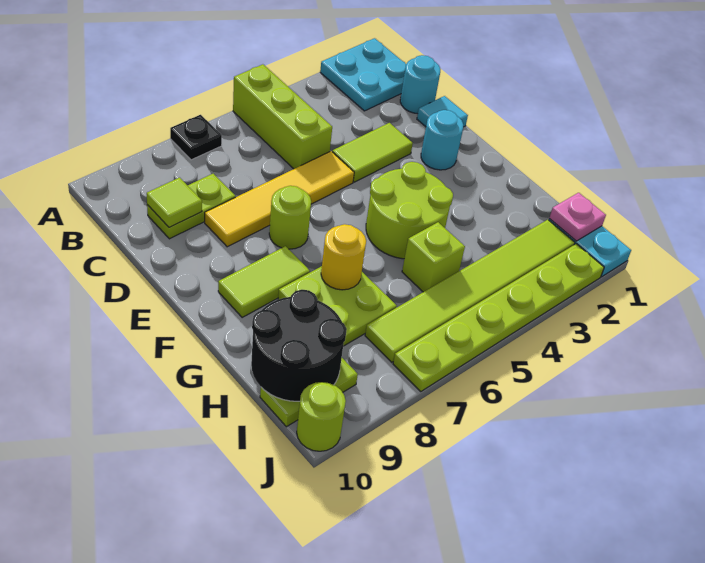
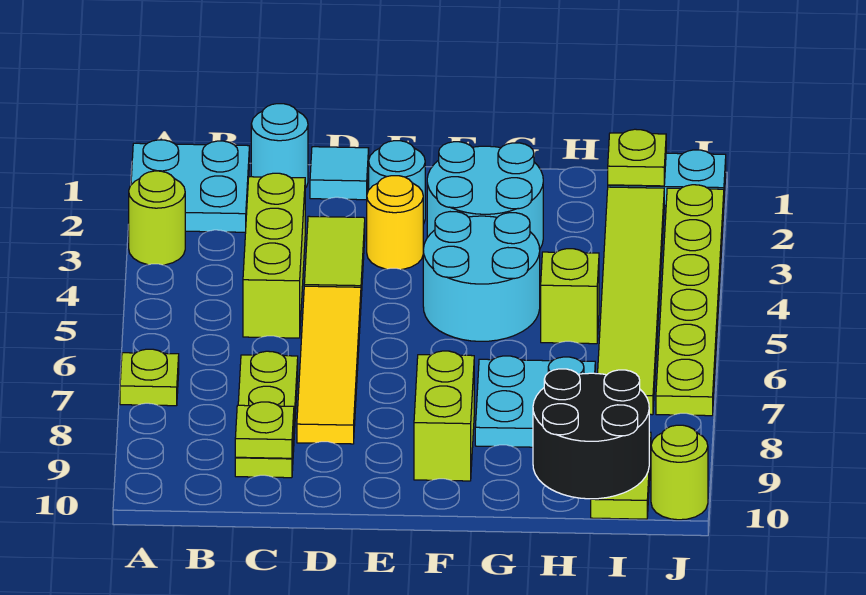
lime 1x3 brick [233,64,332,169] -> lime 1x3 brick turned to [243,173,305,338]
black 1x1 plate [170,115,222,160] -> lime 1x1 plate [120,349,179,406]
lime 1x2 plate [147,174,235,239] -> lime 1x3 plate [235,351,298,478]
lime 1x1 tile [147,178,202,227] -> lime 1x1 plate [235,402,294,458]
lime 1x1 round brick [269,186,311,249] -> lime 1x1 round brick moved to [129,171,185,265]
none -> cyan 2x2 round brick [427,142,543,249]
lime 2x2 round brick [366,162,453,259] -> cyan 2x2 round brick [423,212,540,341]
lime 1x2 tile [218,246,310,317] -> lime 1x2 brick [414,351,474,481]
lime 2x2 plate [278,266,397,346] -> cyan 2x2 plate [475,356,595,447]
yellow 1x1 round brick [321,224,366,290] -> yellow 1x1 round brick moved to [367,176,423,270]
pink 1x1 plate [549,193,606,241] -> lime 1x1 plate [608,129,666,186]

